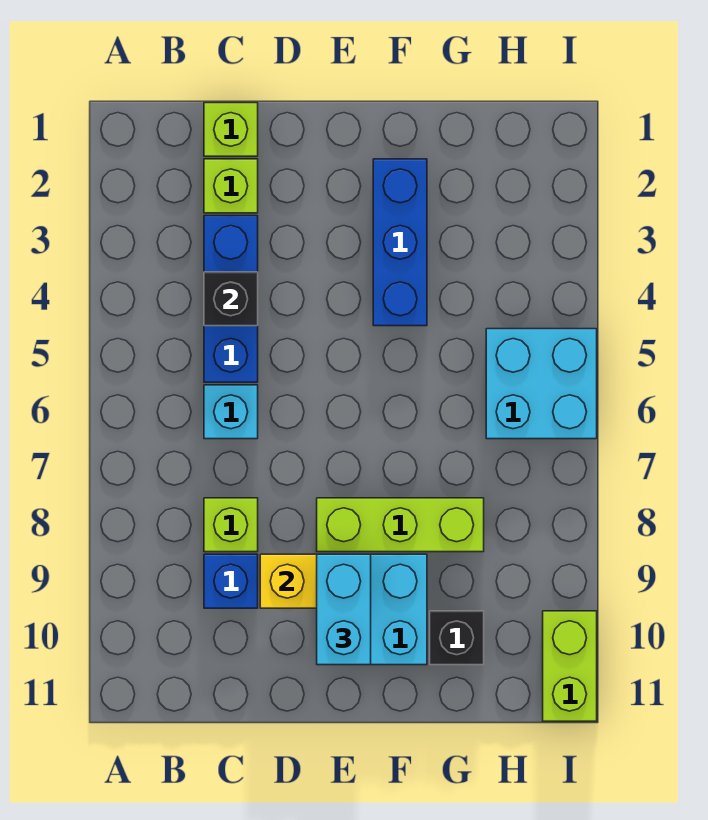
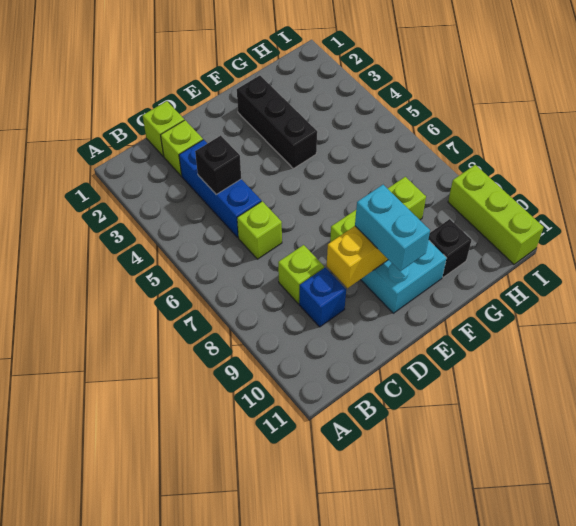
cyan 1x1 brick [204,385,258,439] -> lime 1x1 brick [237,201,282,259]
blue 1x3 brick [373,159,427,326] -> black 1x3 brick [237,76,317,169]
cyan 2x2 brick [486,329,597,439] -> none
lime 1x2 brick [543,611,597,721] -> lime 1x3 brick [448,165,544,264]

